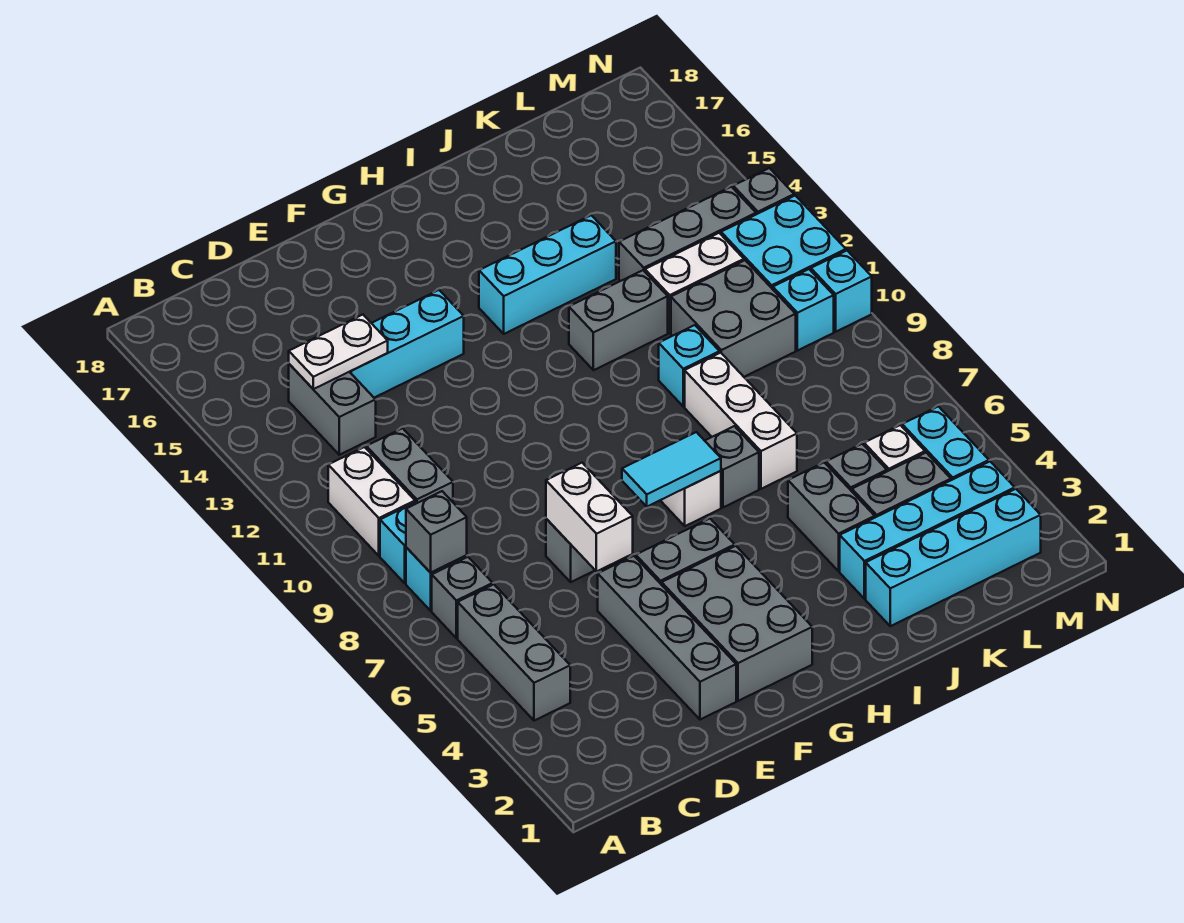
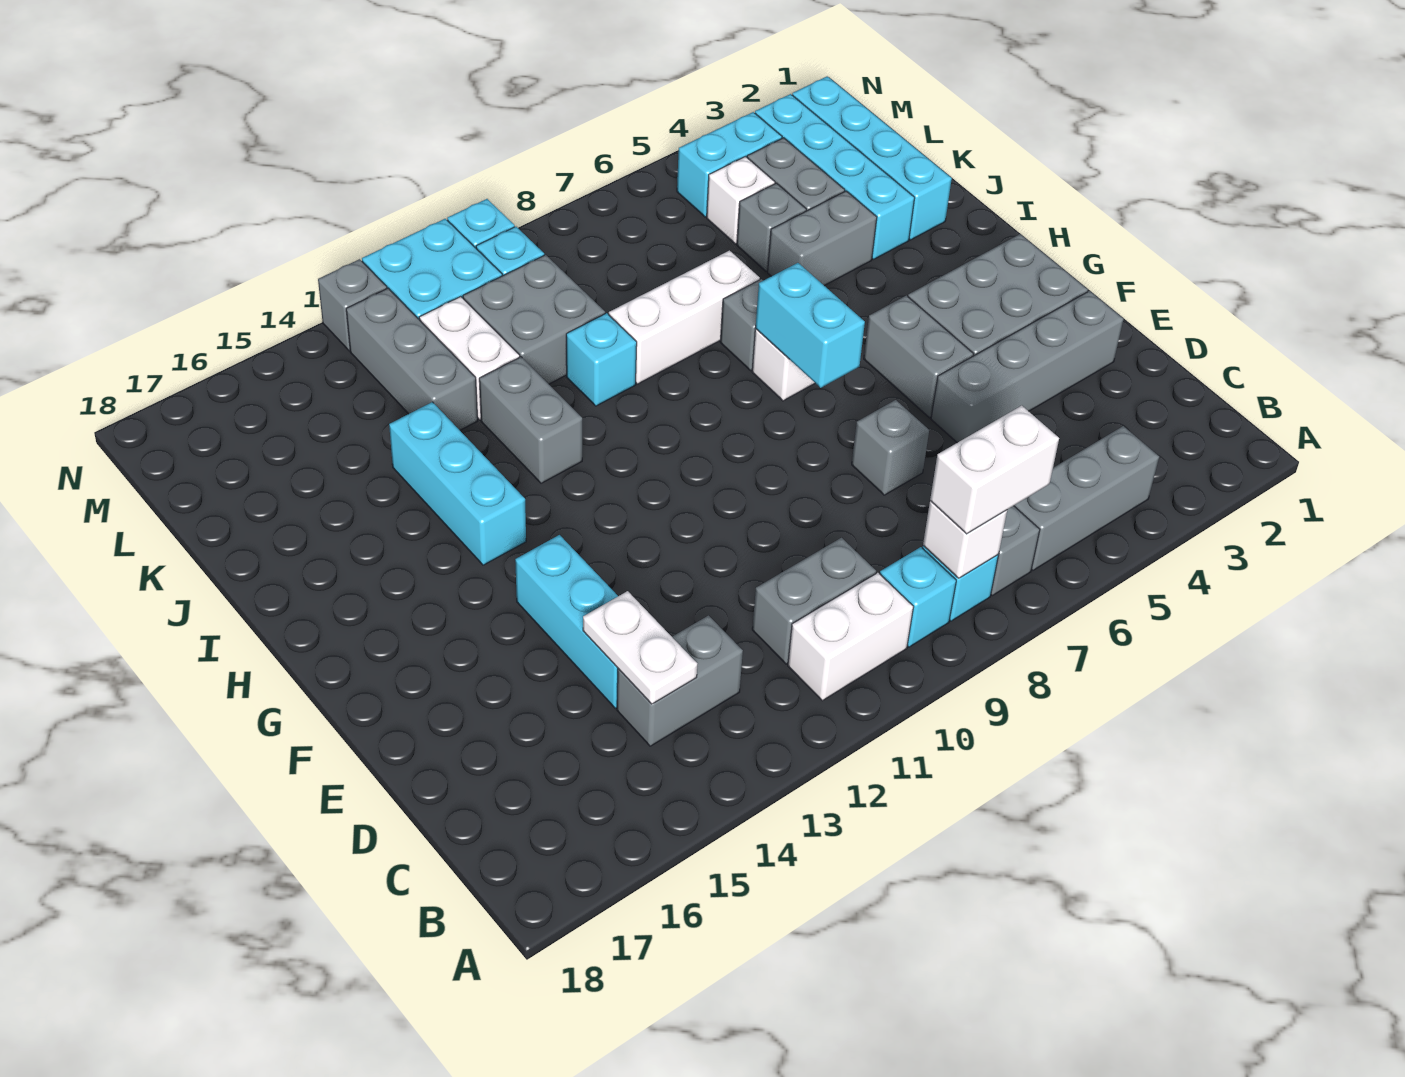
grey 1x1 brick [406,491,467,573] -> white 1x1 brick [923,501,1007,578]
white 1x2 brick [546,463,633,572] -> white 1x2 brick moved to [930,406,1059,534]
cyan 1x2 tile [622,432,721,507] -> cyan 1x2 brick [756,263,865,388]

